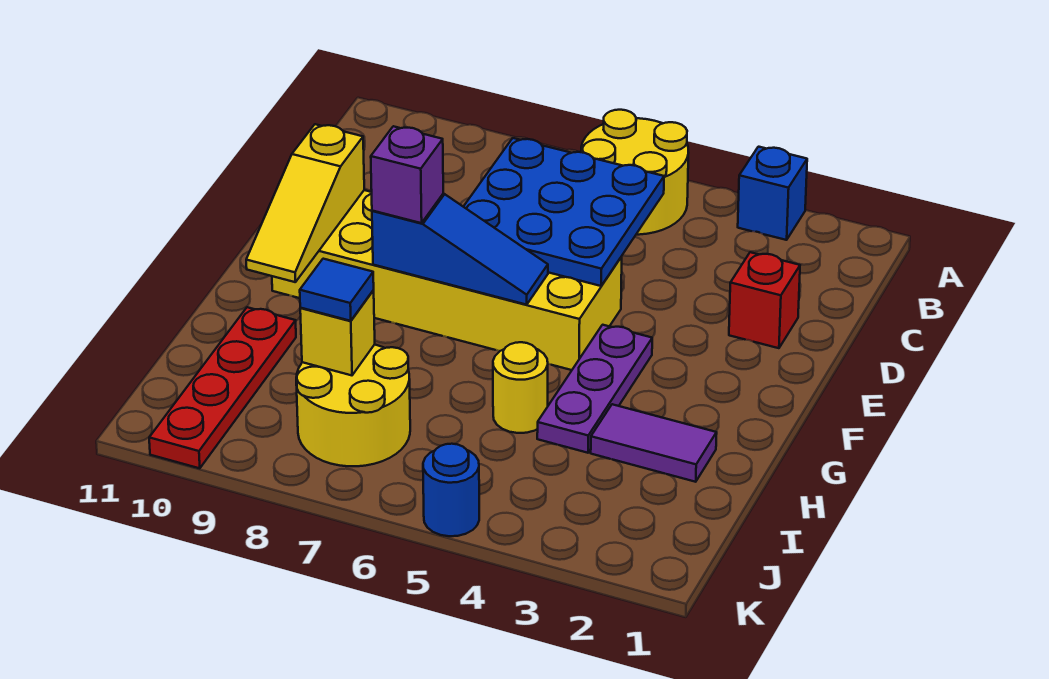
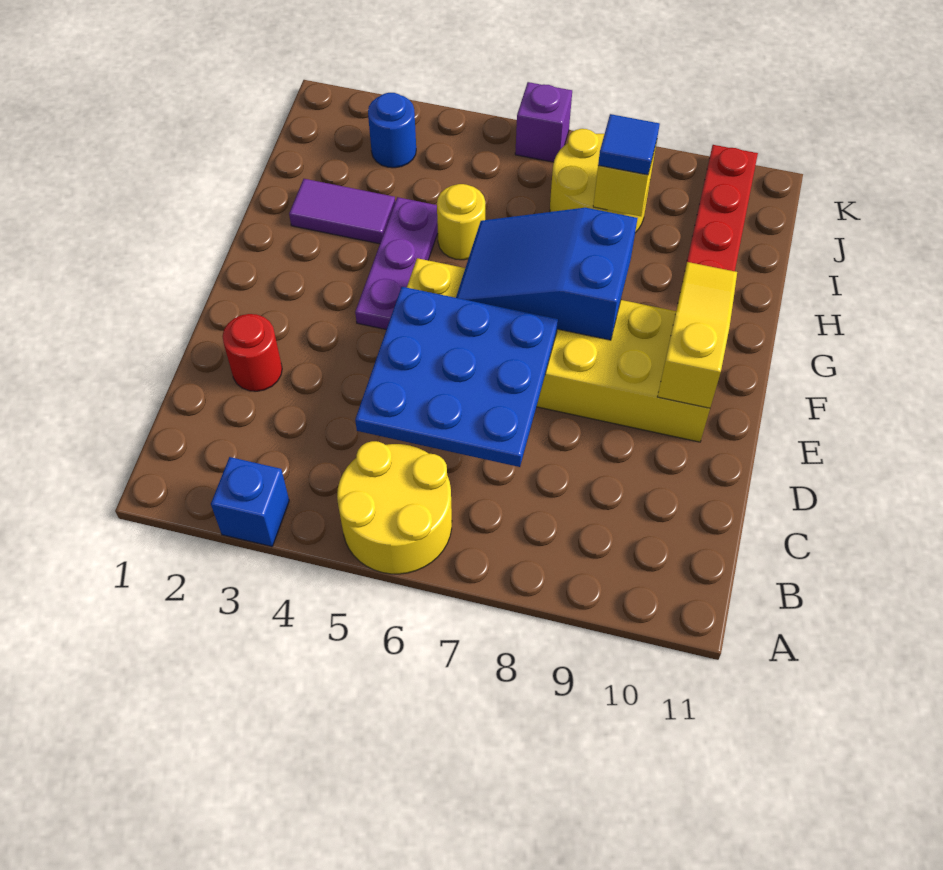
red 1x1 brick [729,252,800,348] -> red 1x1 round brick [223,314,282,391]
blue 1x3 slope [372,194,548,305] -> blue 2x3 slope [456,208,637,340]
purple 1x1 brick [371,126,443,223] -> purple 1x1 brick moved to [515,82,572,162]
blue 1x1 round brick [423,444,479,536] -> blue 1x1 round brick moved to [368,93,416,168]

